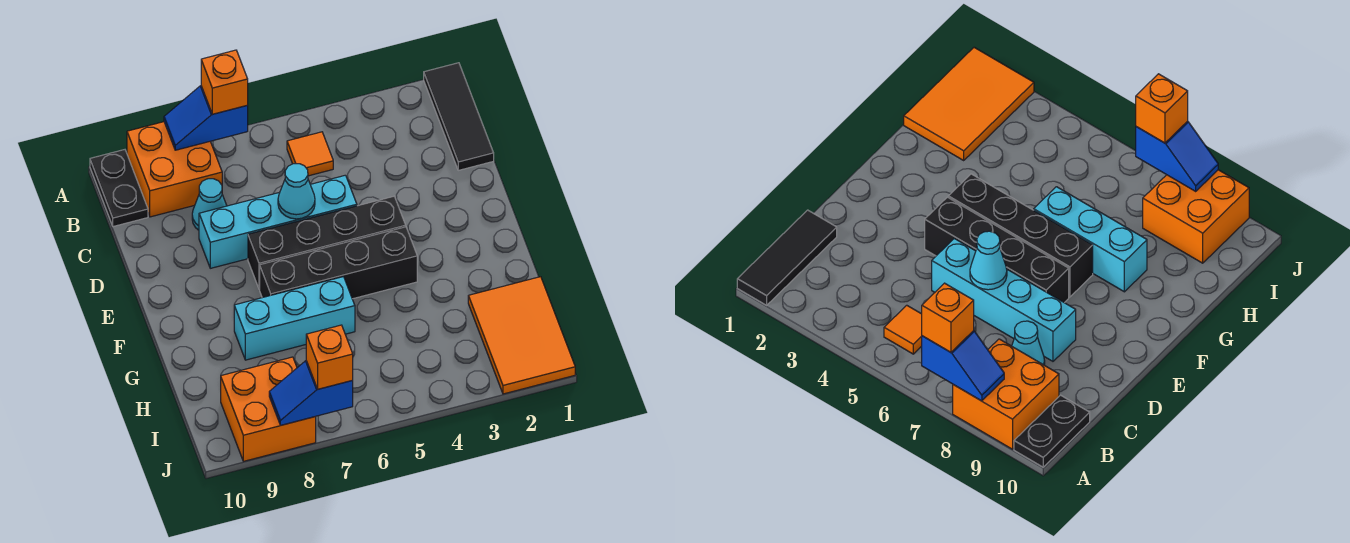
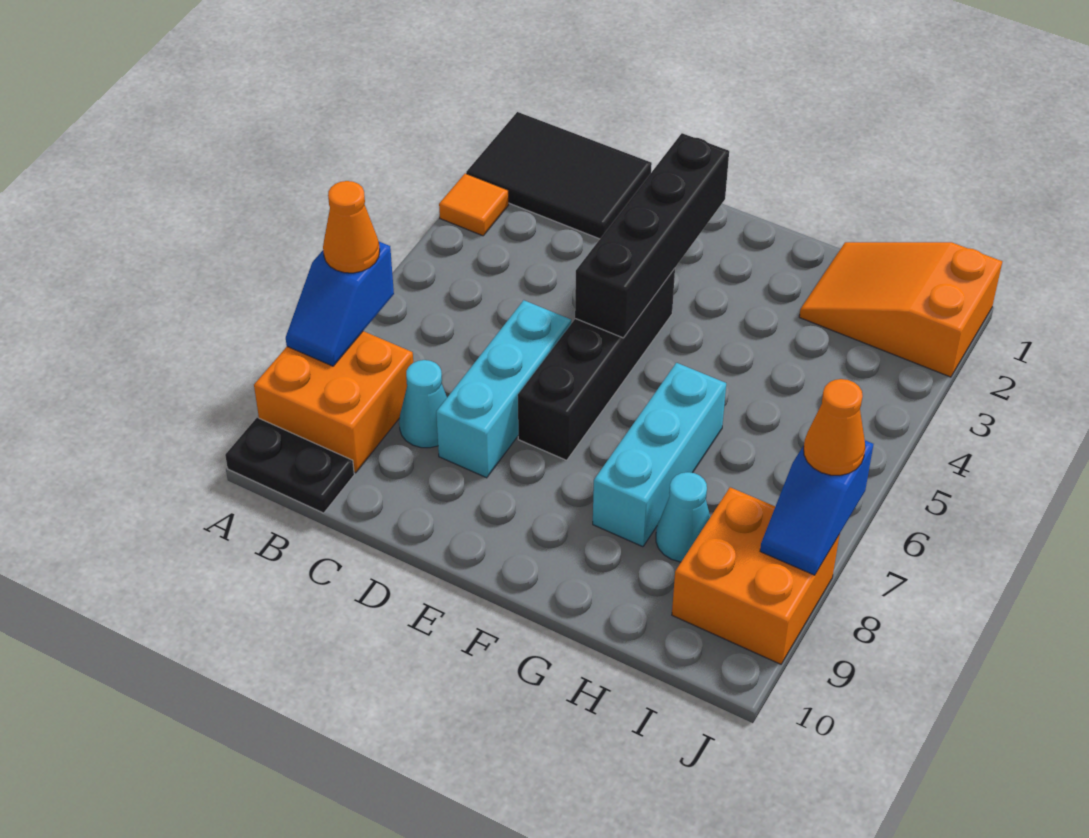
black 1x3 tile [424,63,494,170] -> black 2x3 tile [466,112,652,239]
orange 1x1 brick [201,50,248,114] -> orange 1x1 cone [323,181,380,273]
orange 1x1 tile [287,132,333,176] -> orange 1x1 tile moved to [439,173,509,236]
cyan 1x4 brick [199,175,357,268] -> cyan 1x3 brick [436,300,571,478]
cyan 1x1 cone [278,164,315,219] -> cyan 1x1 cone moved to [656,472,710,562]
black 1x4 brick [260,227,417,299] -> black 1x4 brick moved to [575,133,729,338]
orange 2x3 tile [468,277,575,394] -> orange 2x3 slope [799,242,1002,377]
orange 1x1 brick [306,325,353,389] -> orange 1x1 cone [804,379,865,475]

